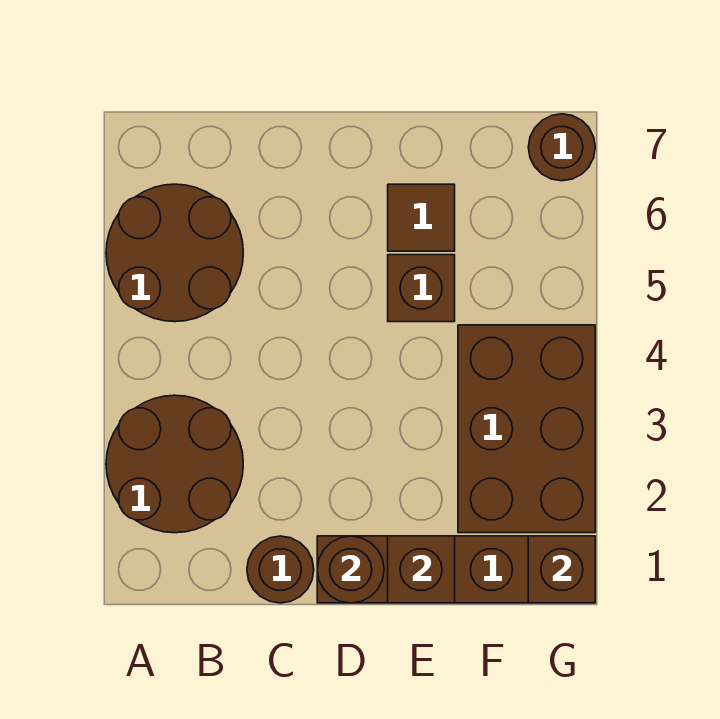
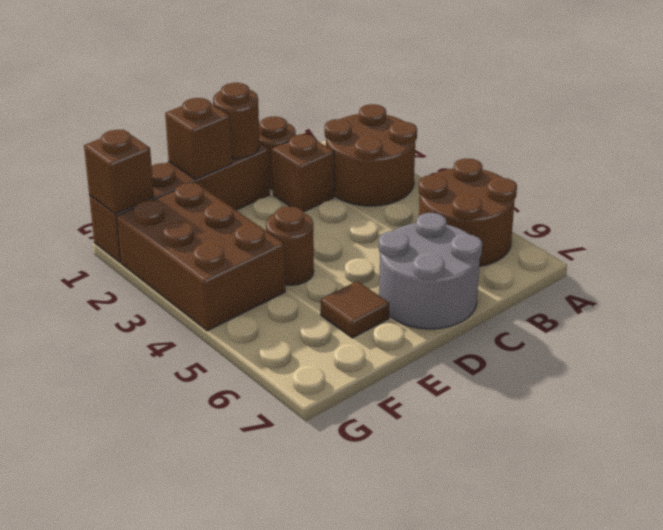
none -> grey 2x2 round brick [379,213,482,329]
brown 1x1 brick [388,255,455,322] -> brown 1x1 brick moved to [272,134,334,212]
brown 1x1 round brick [528,114,595,181] -> brown 1x1 round brick moved to [266,207,314,285]

